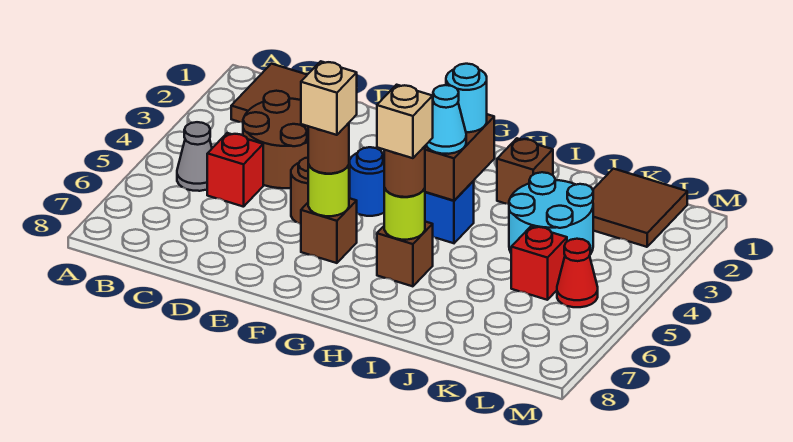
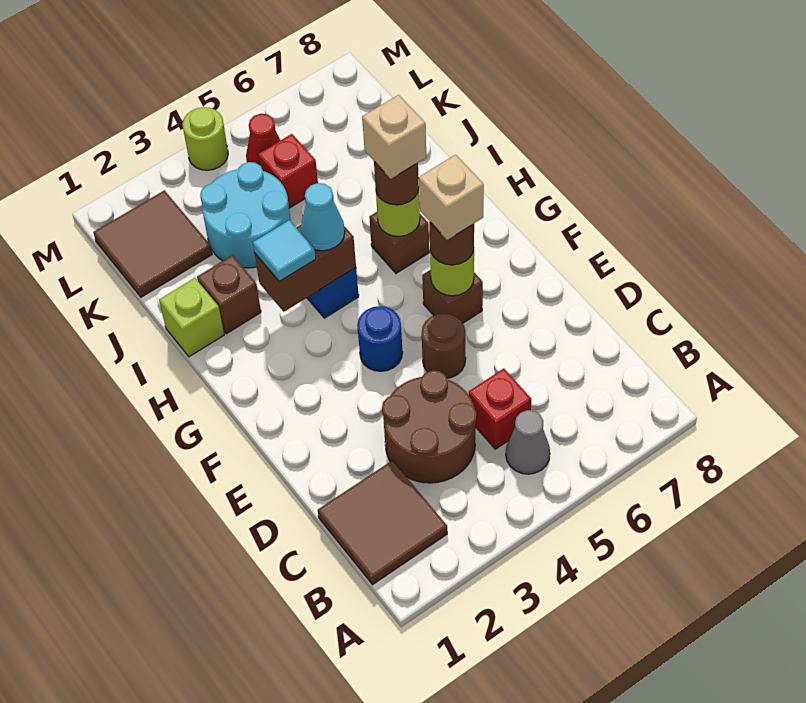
cyan 1x1 round brick [446,64,487,132] -> cyan 1x1 tile [253,220,316,282]
none -> lime 1x1 brick [159,278,224,357]
none -> lime 1x1 round brick [182,107,228,170]

